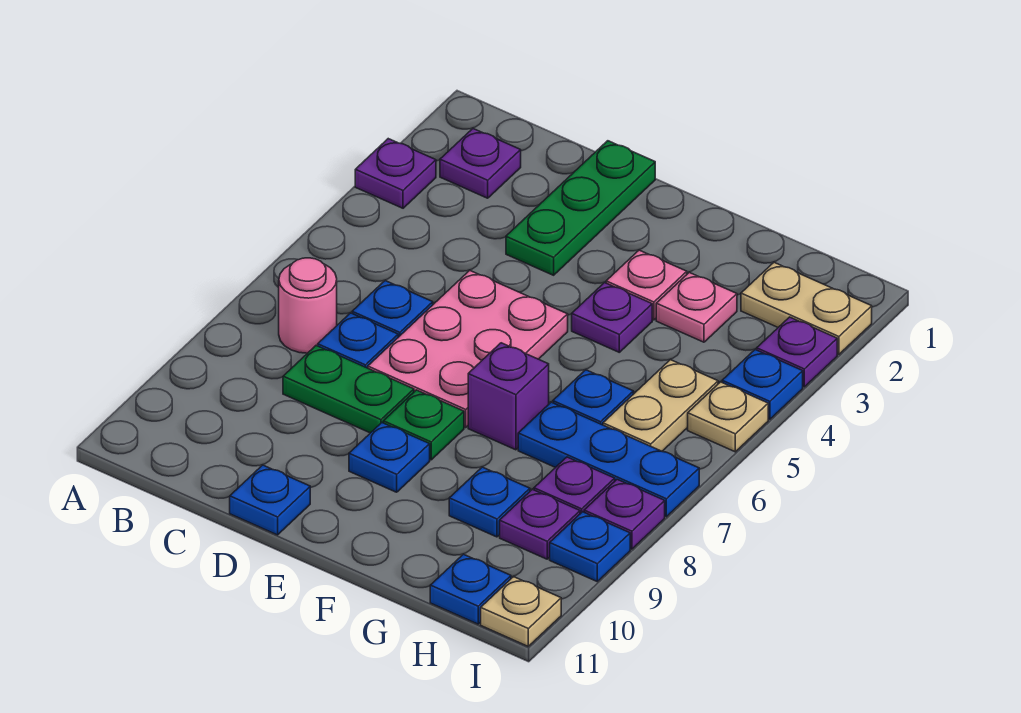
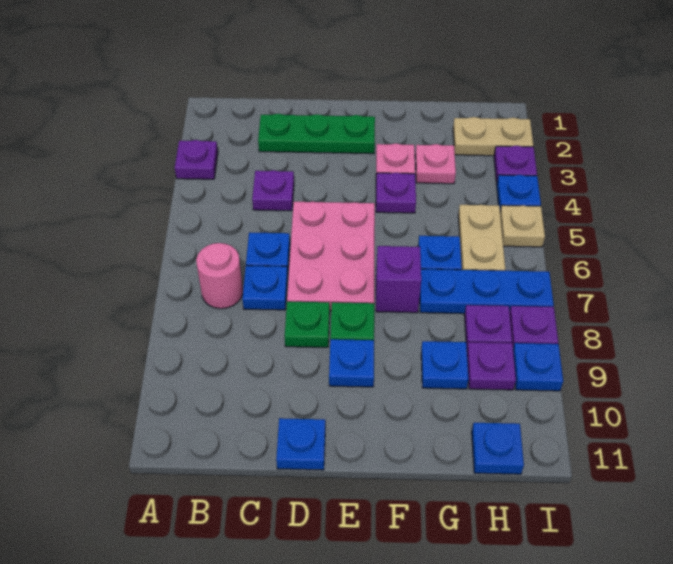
purple 1x1 plate [440,129,521,198] -> purple 1x1 plate moved to [252,170,294,211]
green 1x2 plate [283,346,414,433] -> green 1x1 plate [285,302,330,347]
green 1x3 plate [506,141,655,275] -> green 1x3 plate turned to [258,114,375,154]
tan 1x1 plate [481,577,561,646] -> none

